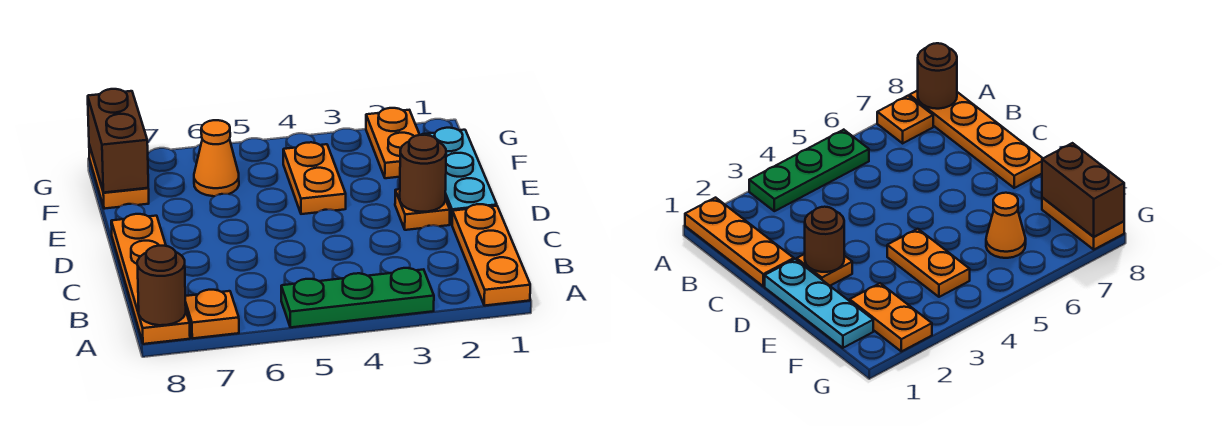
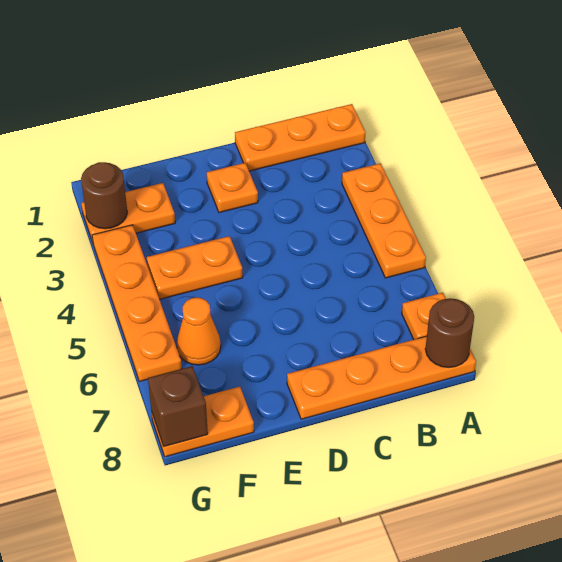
green 1x3 plate [281,268,434,327] -> orange 1x3 plate [342,163,426,278]
cyan 1x3 plate [422,128,497,224] -> none
brown 1x1 round brick [400,135,446,212] -> brown 1x1 round brick moved to [81,162,127,229]
brown 1x2 brick [88,89,148,193] -> brown 1x1 brick [148,366,208,446]
none -> orange 1x4 plate [92,225,182,381]

